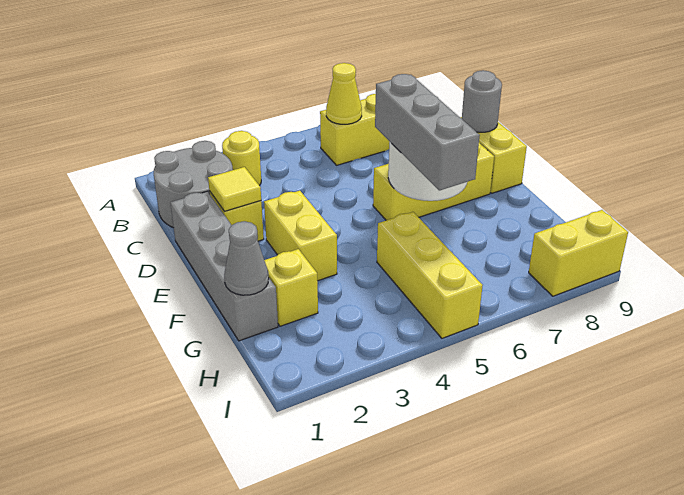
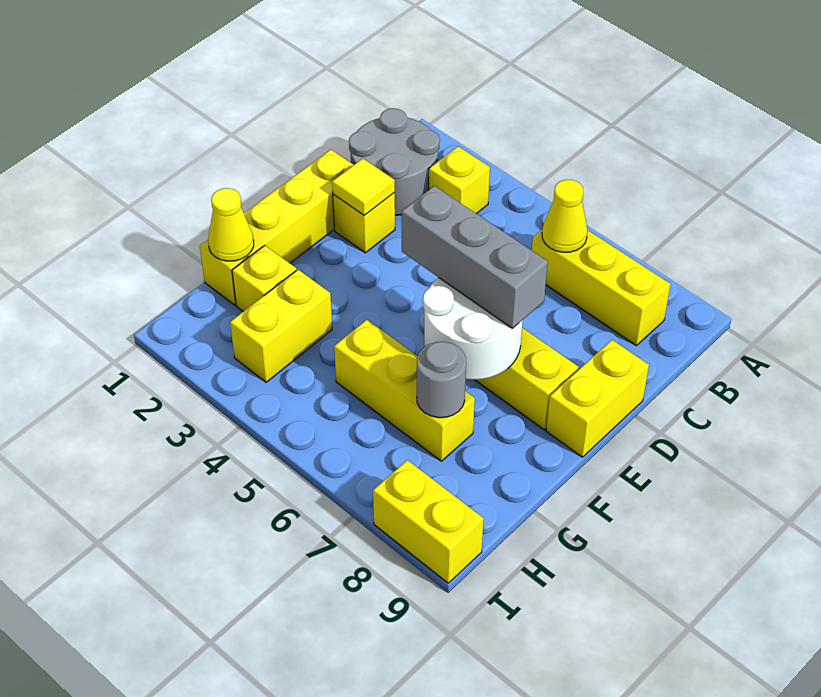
yellow 1x1 round brick [222,131,261,186] -> yellow 1x1 brick [429,146,490,214]
grey 1x4 brick [170,191,278,341] -> yellow 1x4 brick [200,149,353,305]
grey 1x1 round brick [462,70,502,132] -> grey 1x1 round brick moved to [417,342,466,418]
yellow 1x2 brick [264,191,337,281] -> yellow 1x2 brick moved to [230,270,332,382]
grey 1x3 brick [375,74,480,190] -> grey 1x3 brick turned to [401,186,548,329]
grey 1x1 cone [224,221,269,295] -> yellow 1x1 cone [208,188,254,261]
yellow 1x3 brick [377,212,483,338] -> yellow 1x3 brick turned to [334,320,475,461]

